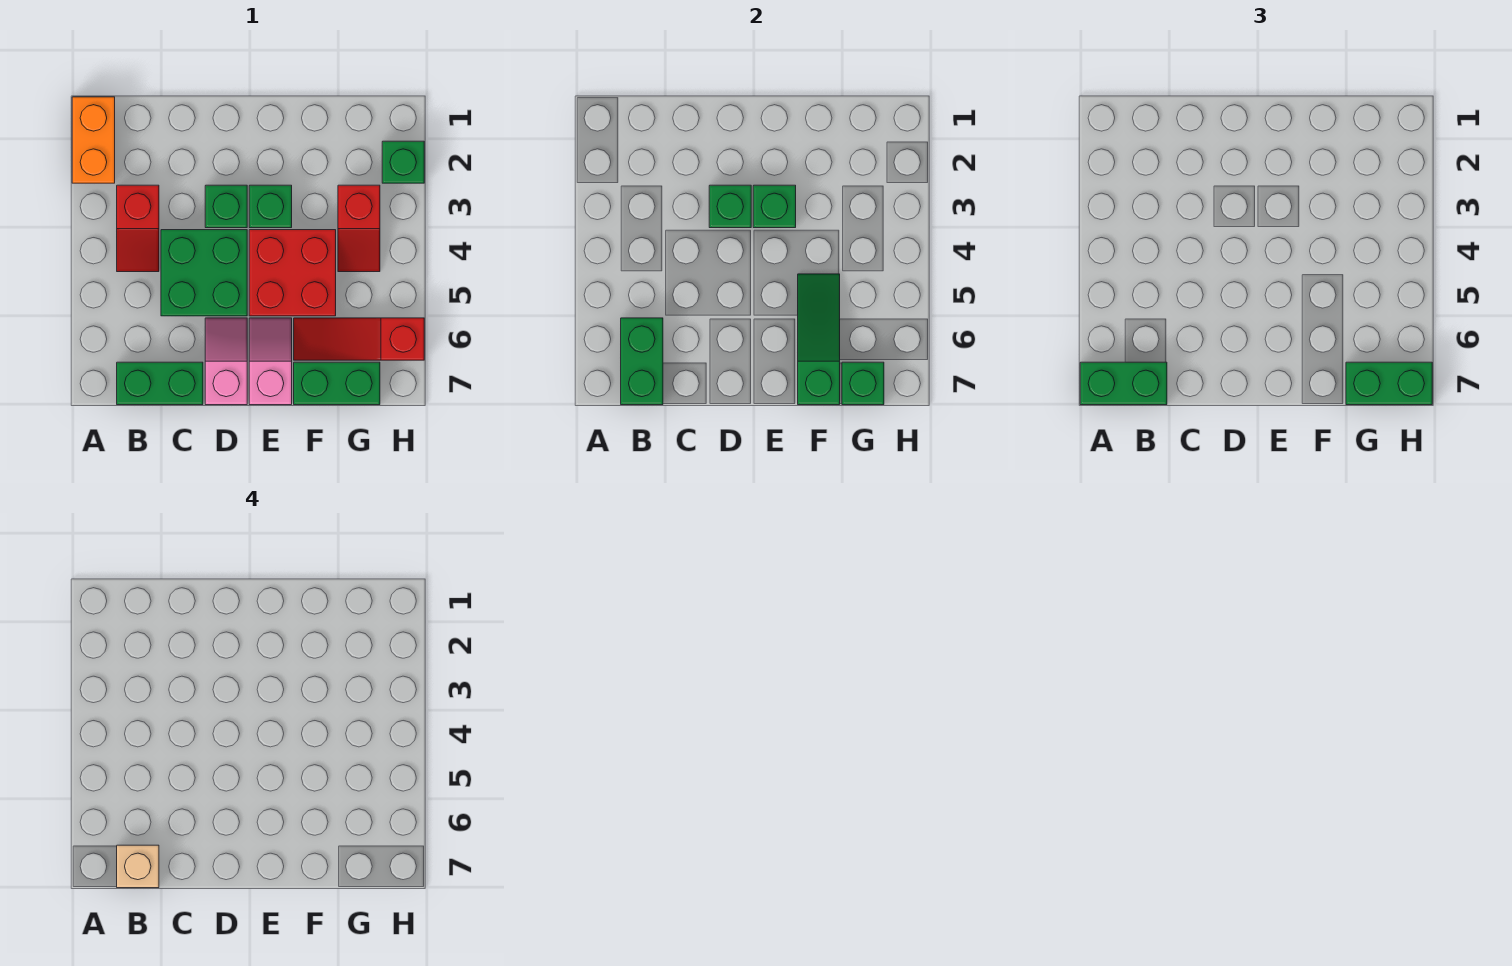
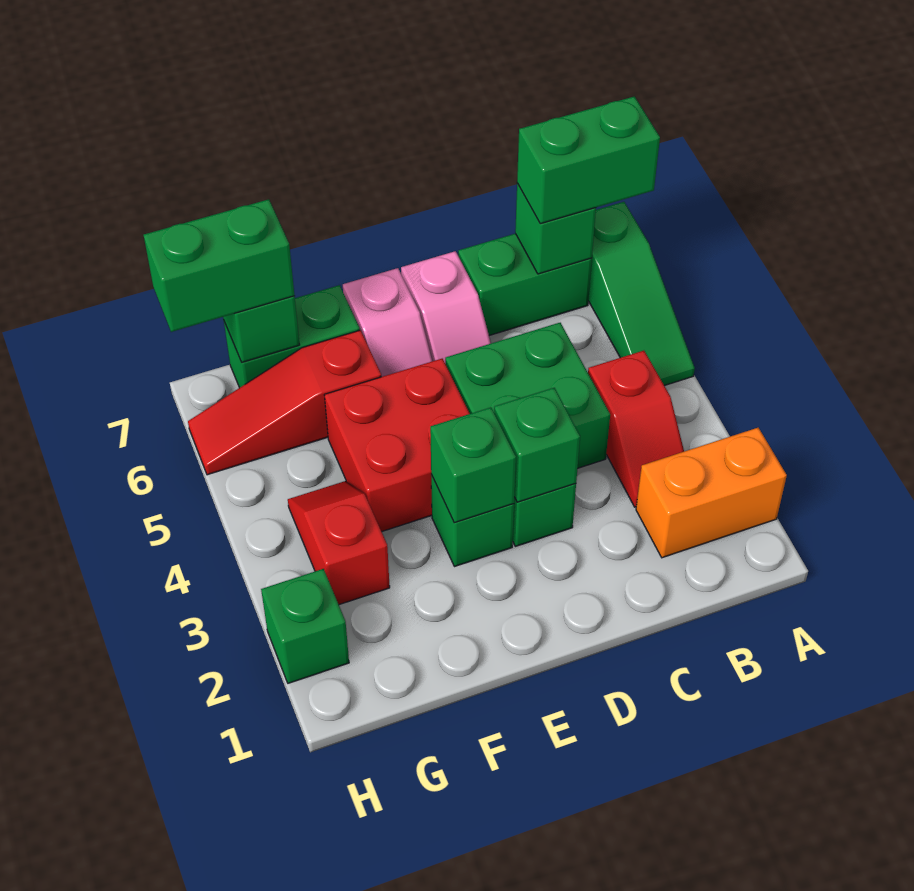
orange 1x2 brick [72,97,115,183] -> orange 1x2 brick turned to [636,428,787,558]
red 1x2 slope [117,185,159,272] -> red 1x2 slope turned to [588,351,684,507]
green 1x2 brick [621,318,663,405] -> green 1x1 brick [515,183,596,274]
tan 1x1 brick [117,845,159,888] -> none
green 1x3 slope [798,274,840,405] -> green 1x3 slope moved to [588,202,695,386]
red 1x3 slope [294,318,424,360] -> red 1x3 slope turned to [188,330,381,475]

